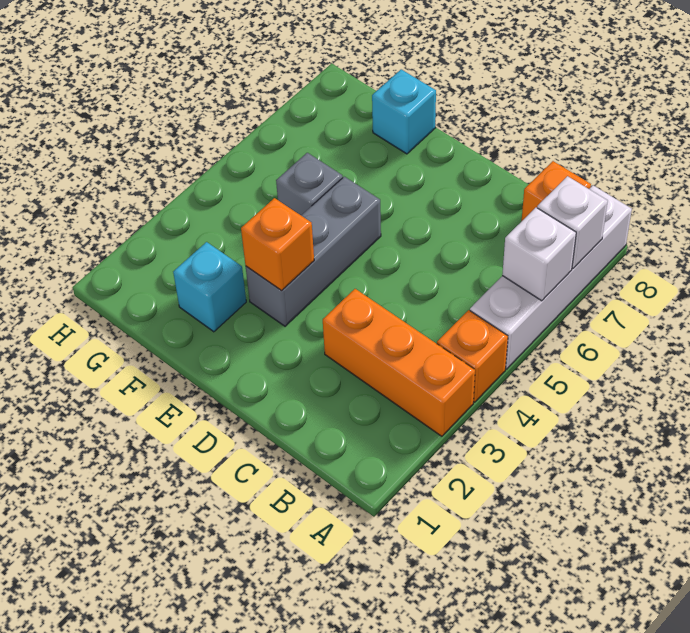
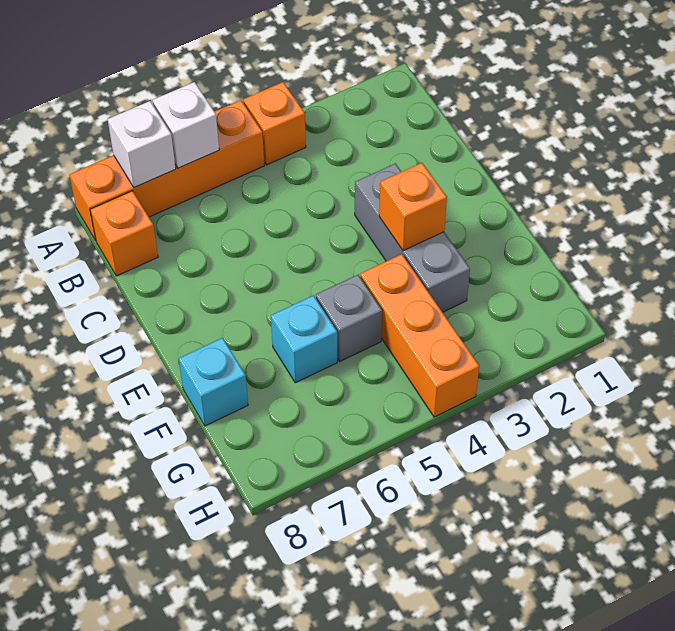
orange 1x3 brick [323,289,475,436] -> orange 1x3 brick moved to [360,254,479,417]
white 1x4 brick [470,185,632,369] -> orange 1x4 brick [69,100,264,241]
grey 1x3 brick [246,177,381,326] -> grey 1x3 brick turned to [355,163,470,312]
cyan 1x1 brick [173,242,246,332] -> cyan 1x1 brick moved to [271,295,337,383]

